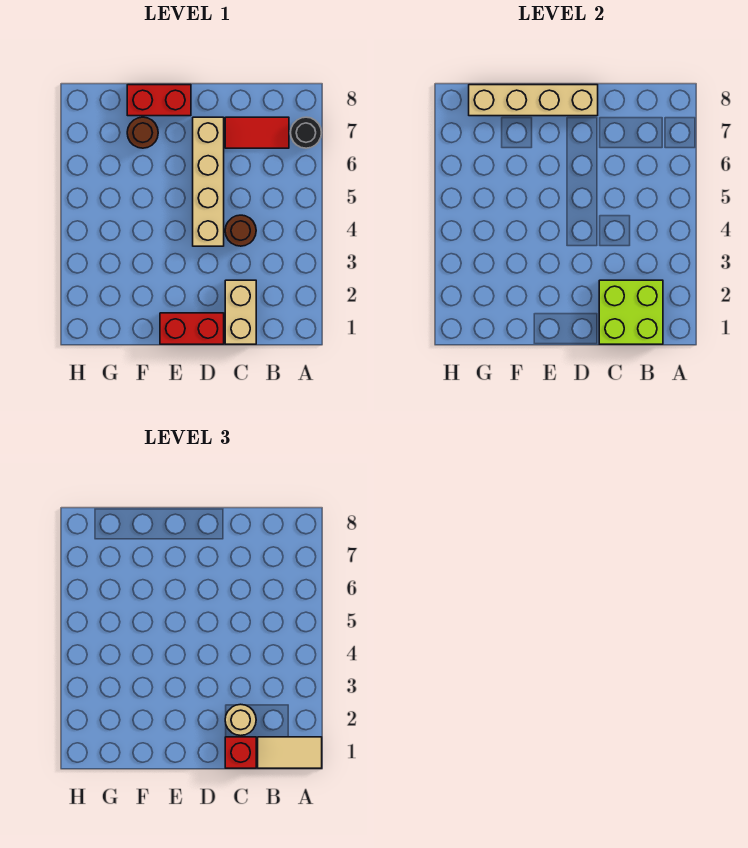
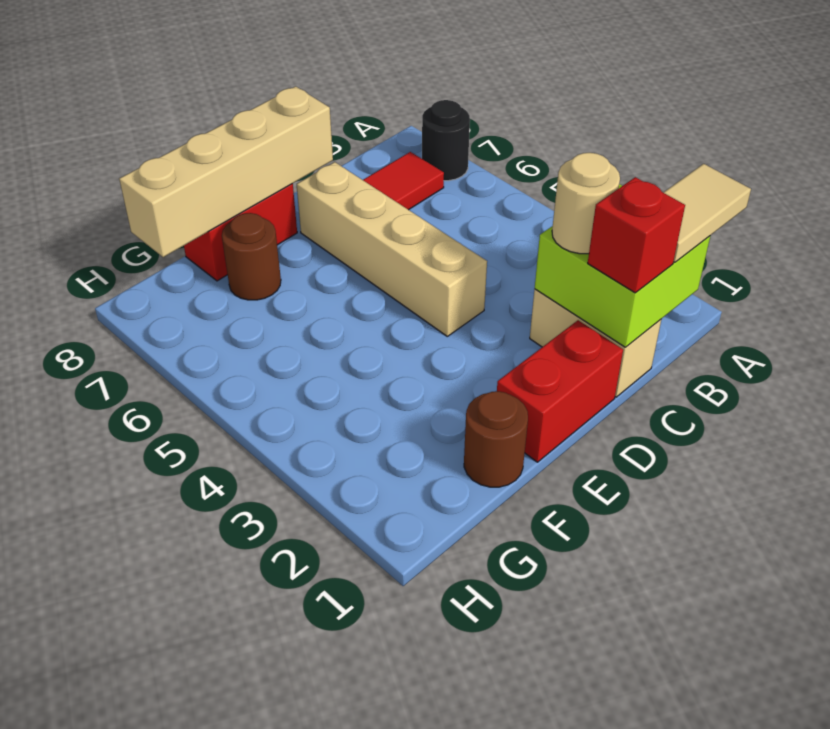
brown 1x1 round brick [225,215,256,246] -> brown 1x1 round brick moved to [464,391,528,487]

